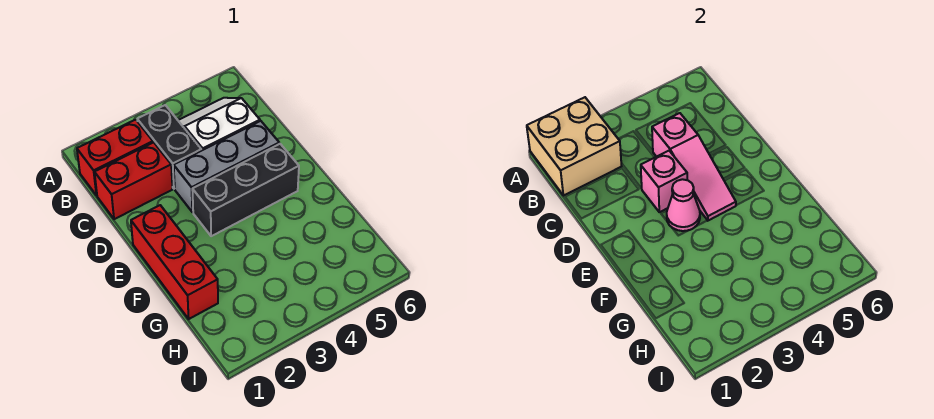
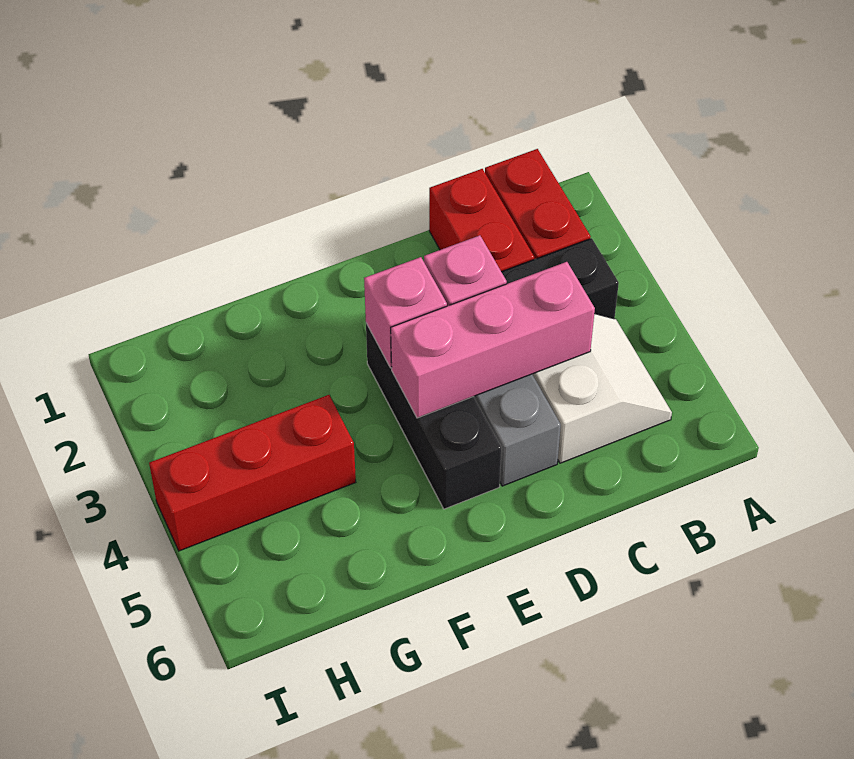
tan 2x2 brick [527,97,621,196] -> none
pink 1x3 slope [652,113,736,221] -> pink 1x3 brick [391,262,595,418]
red 1x3 brick [131,205,218,319] -> red 1x3 brick moved to [149,395,356,551]
pink 1x1 cone [667,179,700,231] -> pink 1x1 brick [364,257,447,368]

